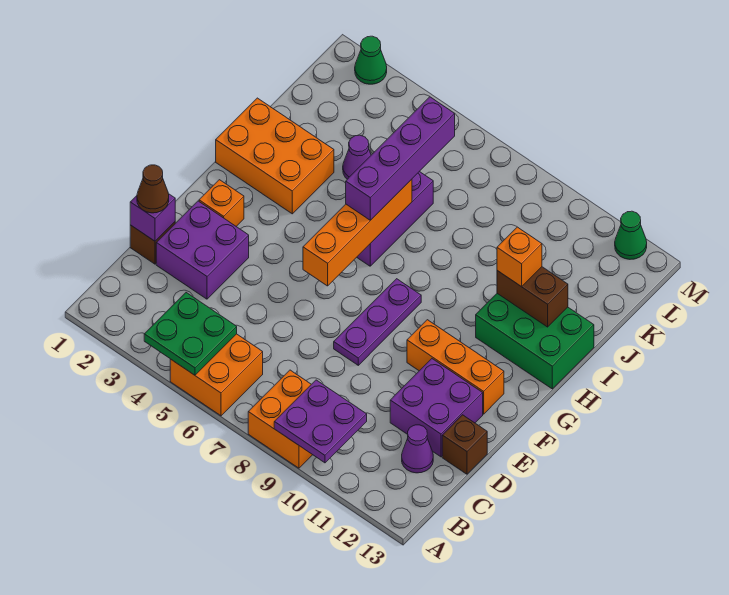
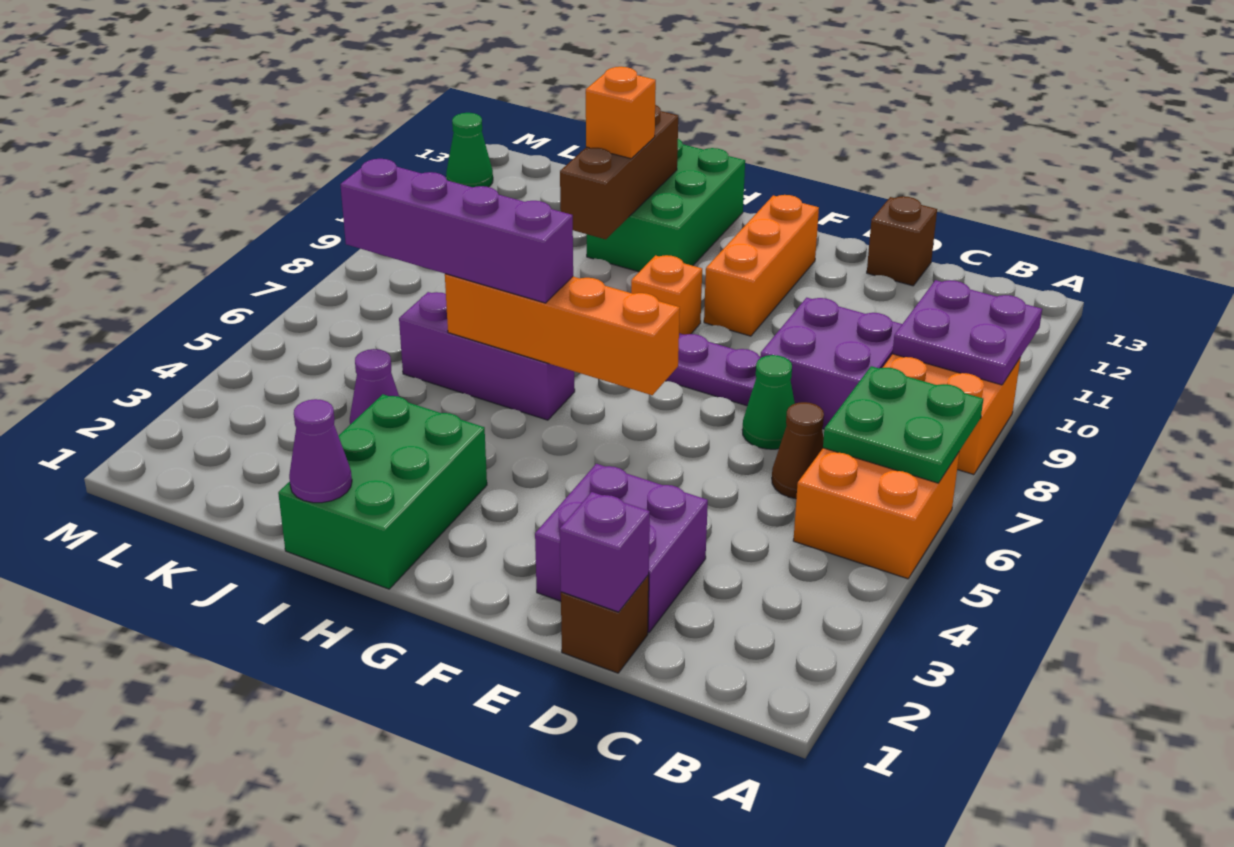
green 2x2 plate [144,293,237,375] -> green 2x2 plate moved to [823,366,983,483]
purple 1x1 cone [402,425,433,473] -> purple 1x1 cone moved to [289,399,352,503]
brown 1x1 cone [137,165,169,213] -> brown 1x1 cone moved to [772,402,824,499]
purple 2x2 brick [390,359,483,457] -> purple 2x2 brick moved to [760,298,902,429]
orange 1x1 brick [199,180,244,226] -> orange 1x1 brick moved to [631,255,702,335]
orange 2x3 brick [216,98,334,214] -> green 2x3 brick [278,394,487,589]
brown 1x2 brick [497,267,568,327] -> brown 1x3 brick [560,105,678,239]
green 1x1 cone [355,36,387,84] -> green 1x1 cone moved to [742,355,795,449]

